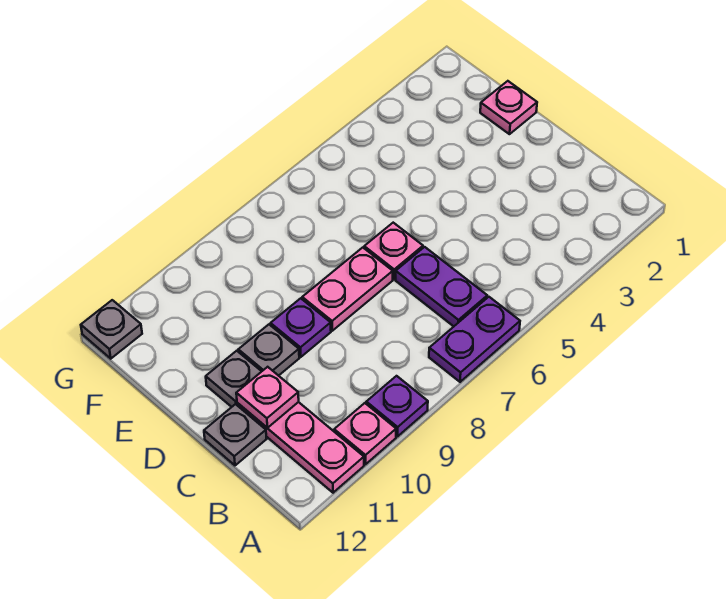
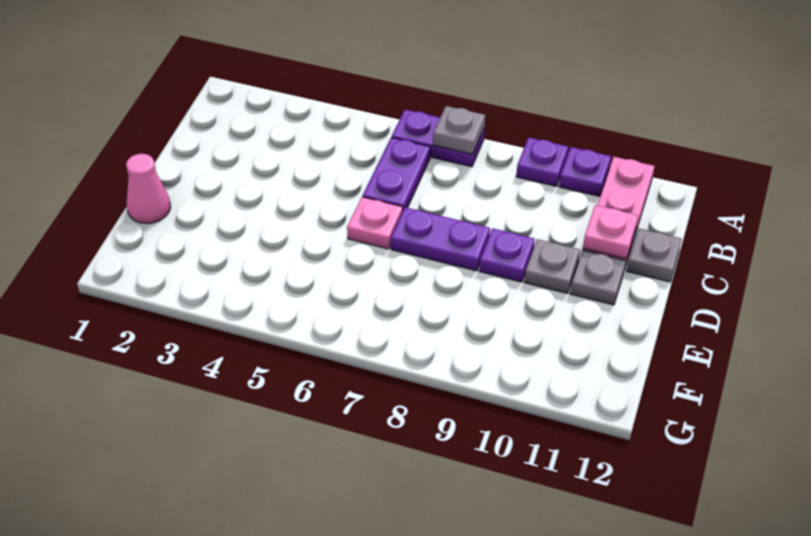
pink 1x1 plate [334,403,396,464] -> purple 1x1 plate [559,147,611,196]
pink 1x2 plate [302,248,393,331] -> purple 1x2 plate [391,207,490,271]
pink 1x1 plate [480,81,537,134] -> pink 1x1 cone [126,154,171,224]
grey 1x1 plate [81,300,142,359] -> grey 1x1 plate moved to [433,106,485,154]

